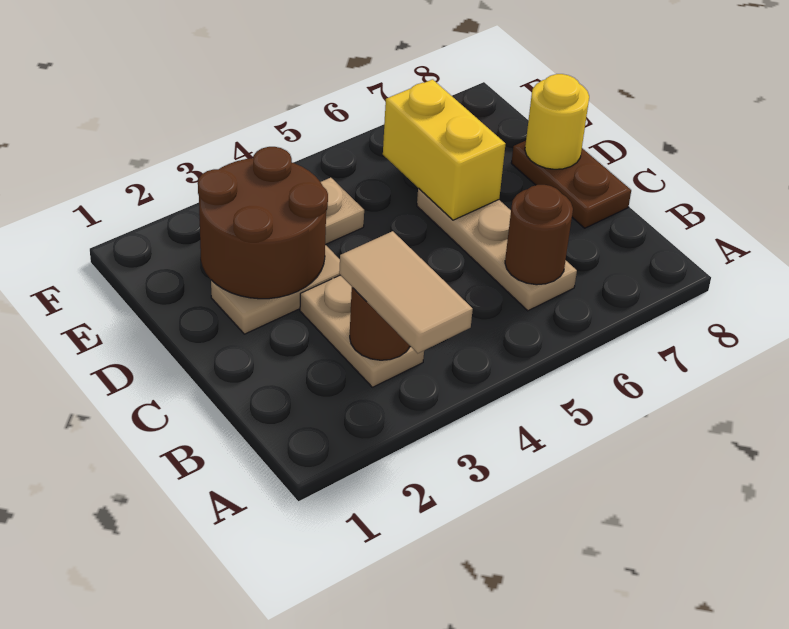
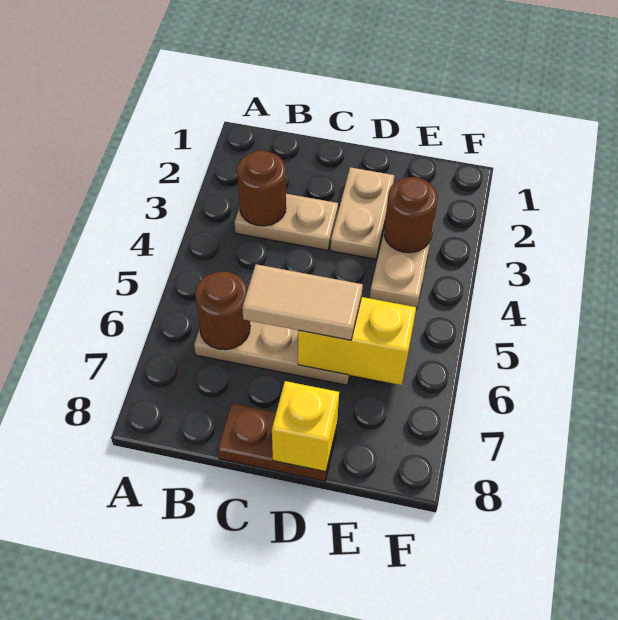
tan 1x2 tile [339,231,473,353] -> tan 1x2 tile moved to [242,264,363,340]
brown 2x2 round brick [198,147,328,299] -> brown 1x1 round brick [384,177,438,253]
yellow 1x1 round brick [525,74,589,169] -> yellow 1x1 brick [272,381,339,472]

